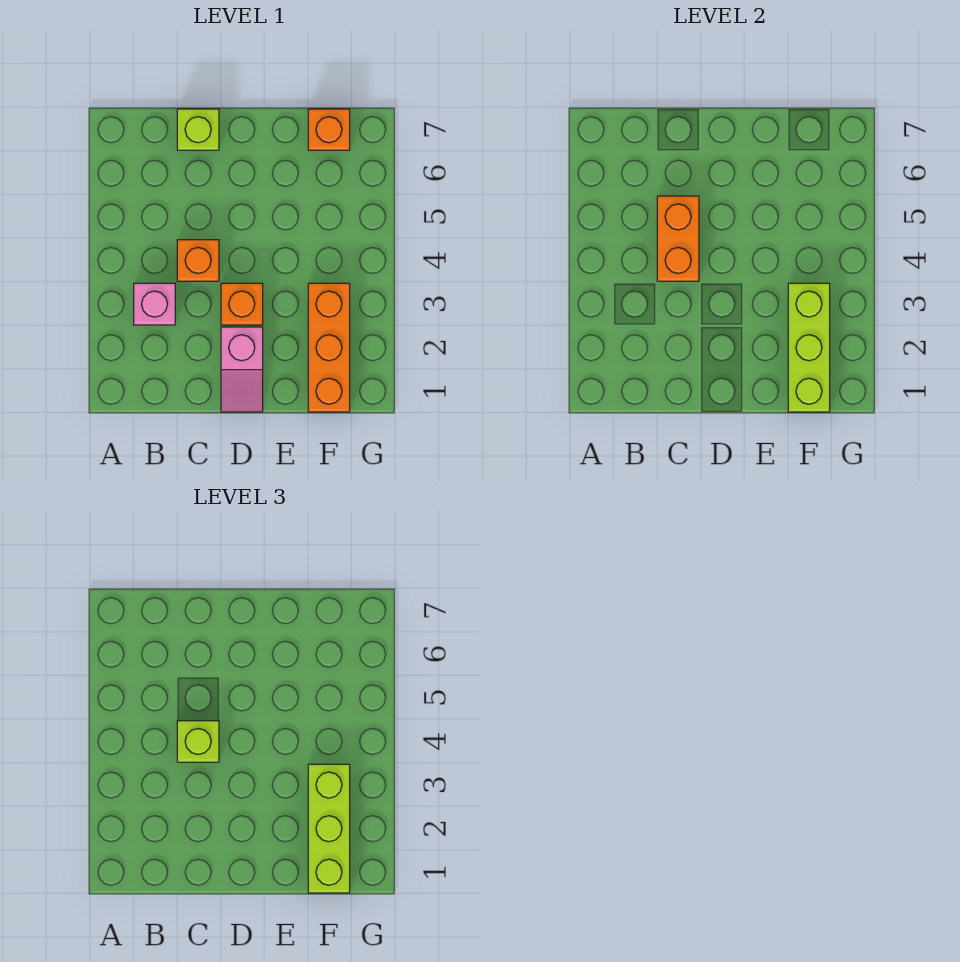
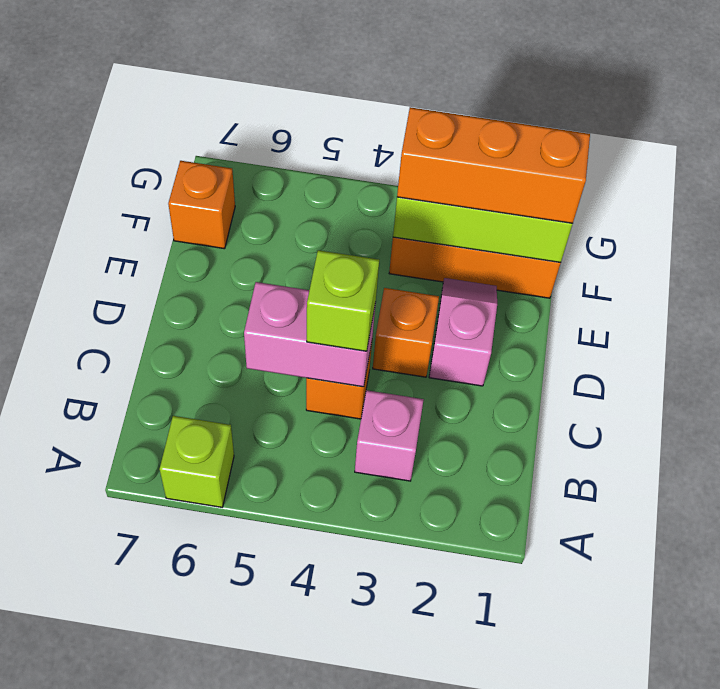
orange 1x2 brick [657,196,699,281] -> pink 1x2 brick [244,282,376,387]
lime 1x1 brick [177,109,219,150] -> lime 1x1 brick moved to [159,416,234,507]
pink 1x2 slope [221,327,263,412] -> pink 1x2 slope turned to [429,278,497,386]
lime 1x3 brick [308,764,350,893] -> orange 1x3 brick [397,107,590,224]

